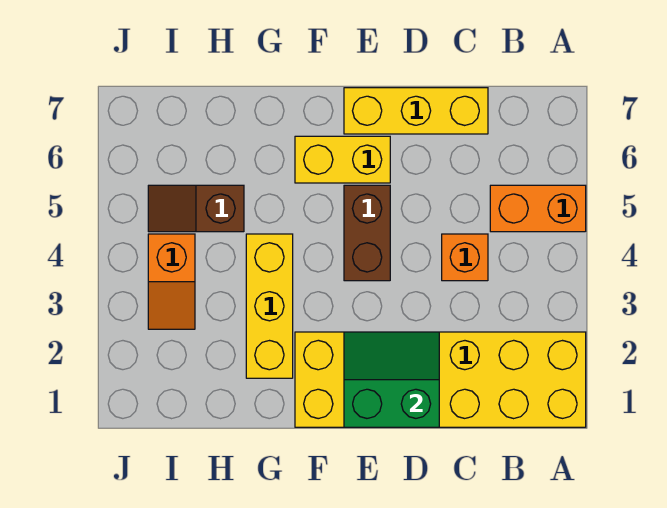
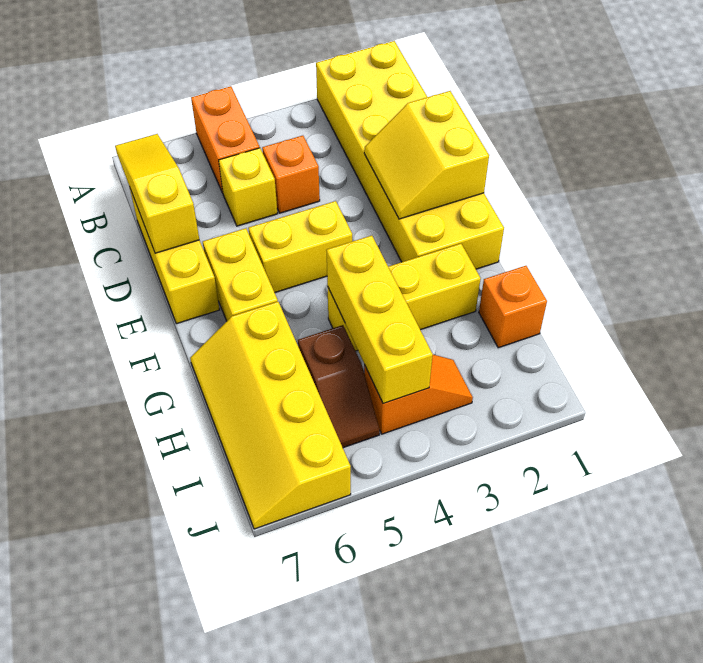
none -> yellow 1x3 slope [115,134,199,253]
none -> yellow 1x1 brick [219,148,277,226]
green 2x2 slope [344,332,439,427] -> yellow 2x2 slope [364,91,489,219]
brown 1x2 brick [344,185,390,281] -> yellow 1x2 brick [248,201,352,293]
none -> yellow 1x3 brick [326,236,433,404]
none -> yellow 2x4 slope [190,302,351,529]
none -> orange 1x1 brick [479,266,547,348]

